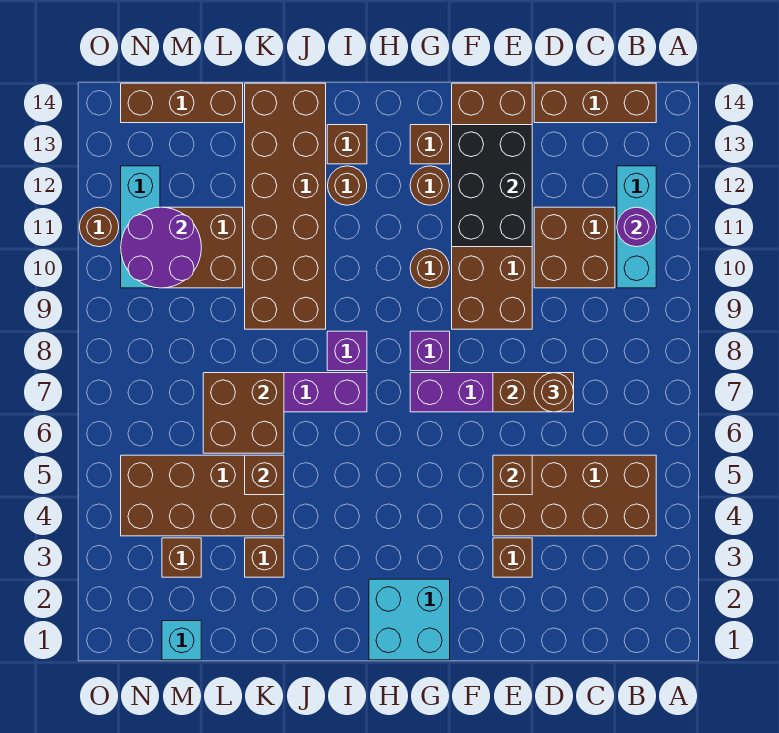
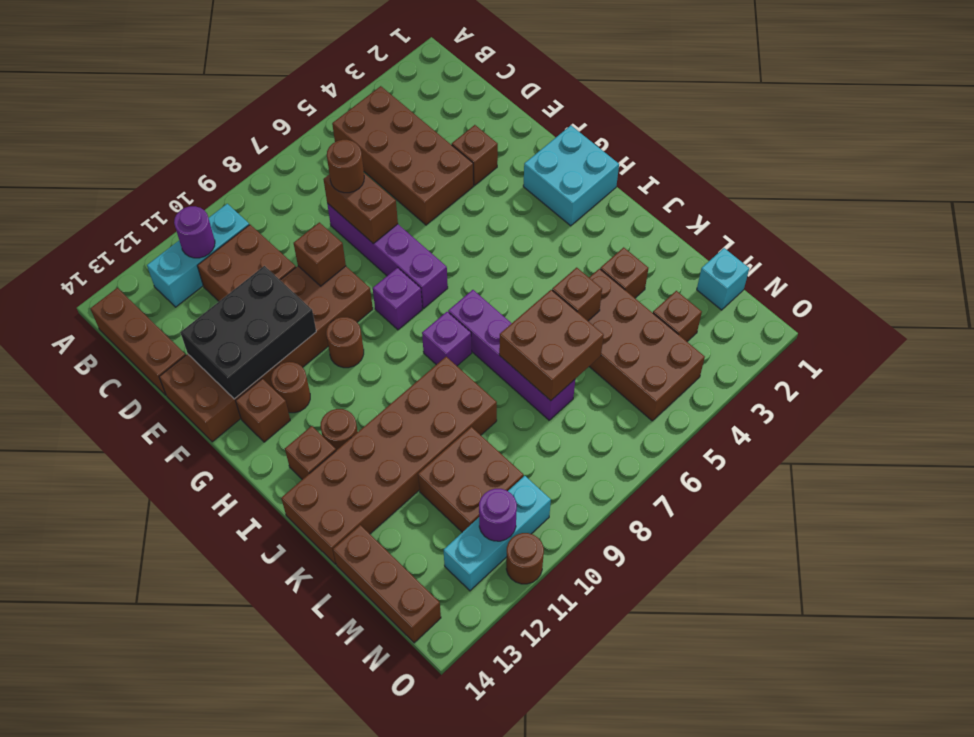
brown 1x1 brick [493,455,532,495] -> brown 1x1 brick moved to [294,222,346,286]
purple 2x2 round brick [121,207,201,288] -> purple 1x1 round brick [479,489,517,541]

